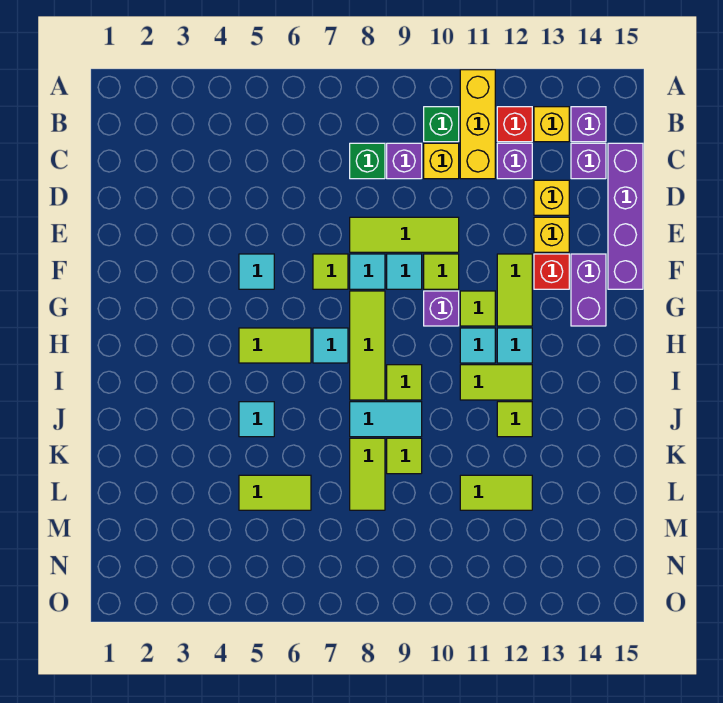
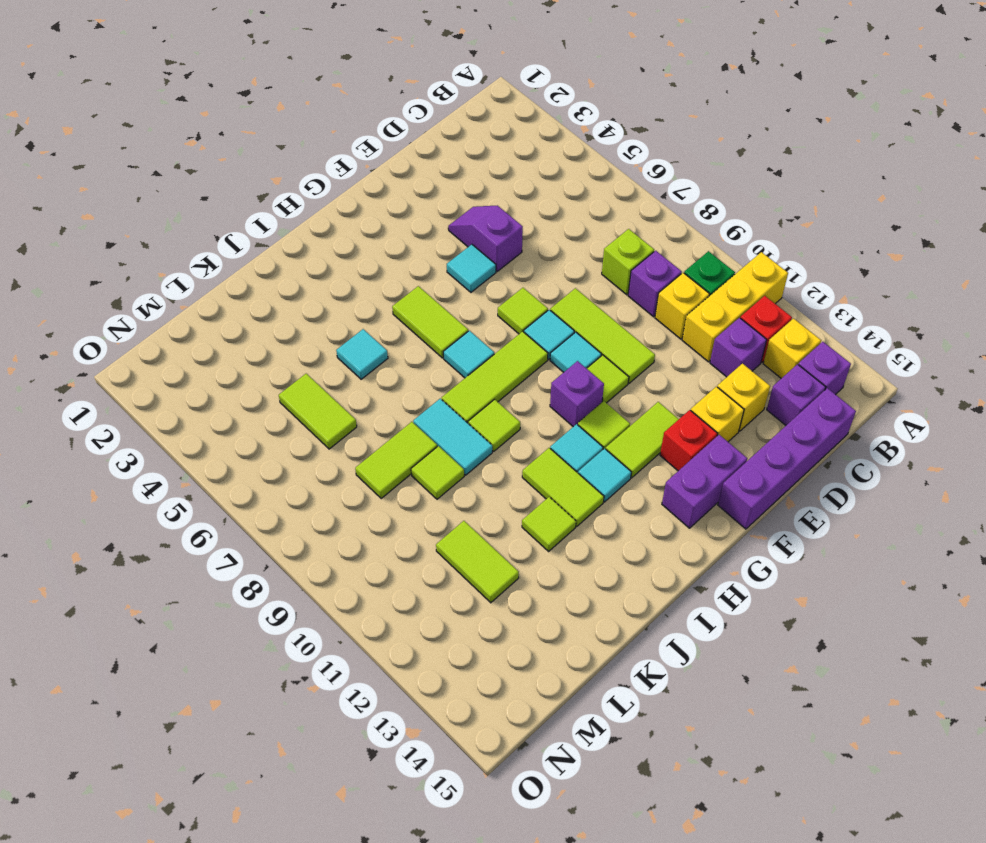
green 1x1 brick [350,143,385,179] -> lime 1x1 brick [602,229,654,295]
none -> purple 1x2 slope [448,206,523,271]

